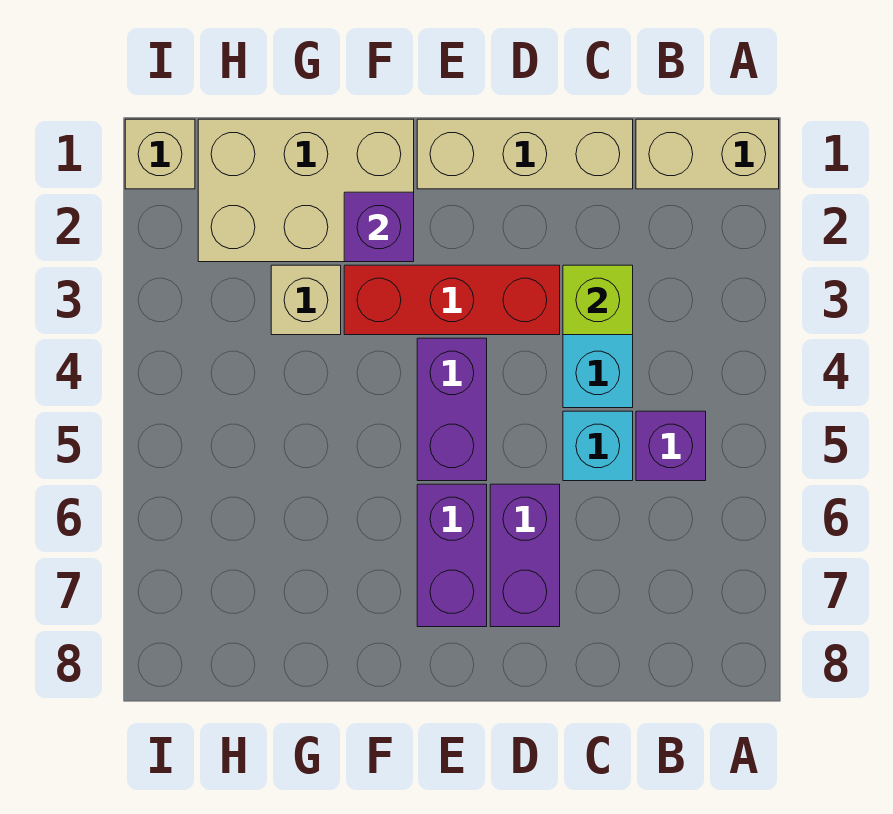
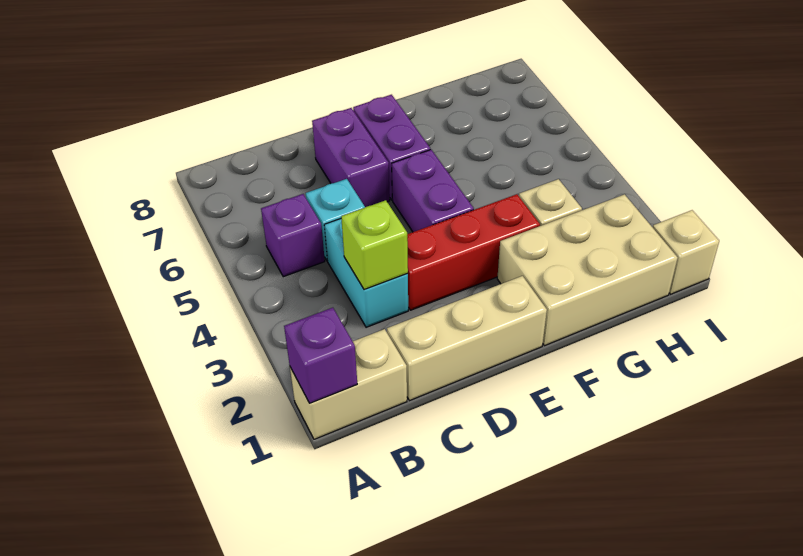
purple 1x1 brick [344,192,414,262] -> purple 1x1 brick moved to [284,308,357,403]

